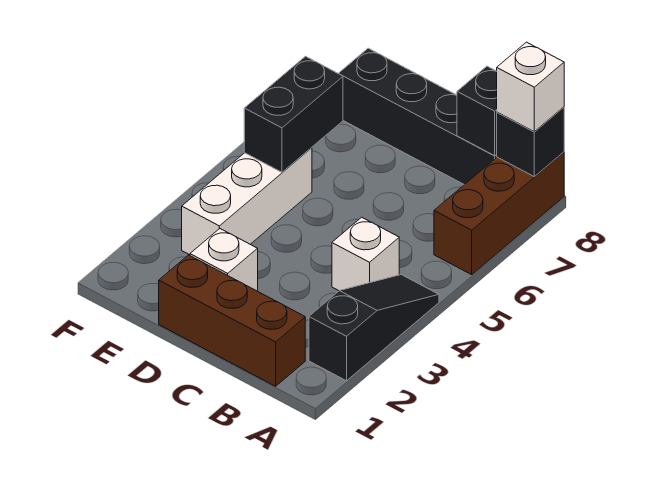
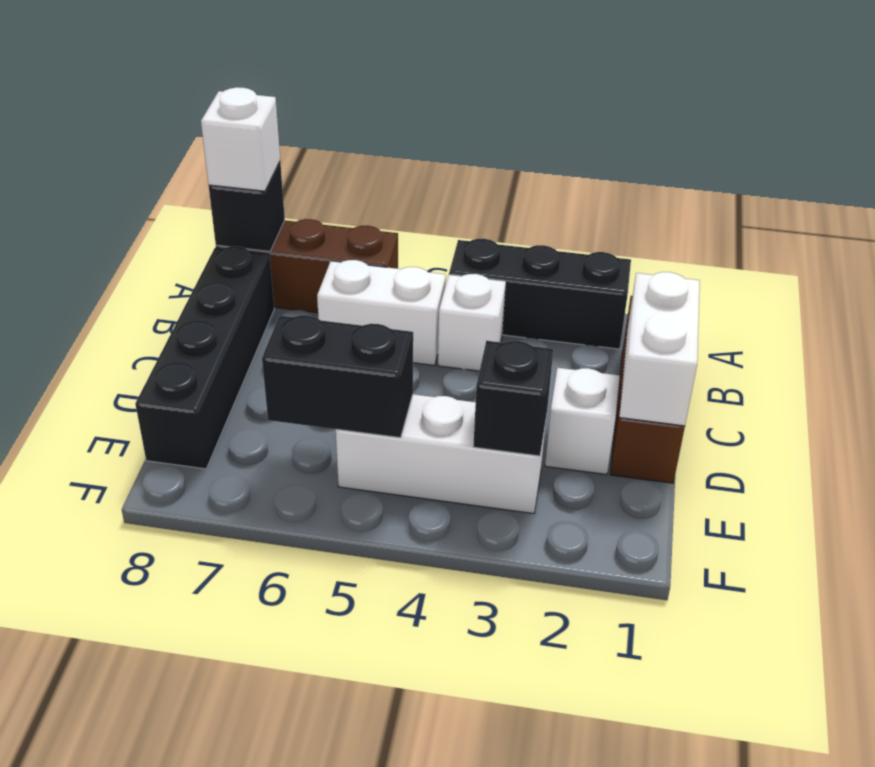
black 1x3 slope [309,275,439,381] -> black 1x3 brick [449,239,631,349]
none -> white 1x2 brick [317,260,446,366]
black 1x1 brick [457,66,497,156] -> black 1x1 brick moved to [473,341,553,456]
none -> white 1x2 brick [619,272,700,426]

